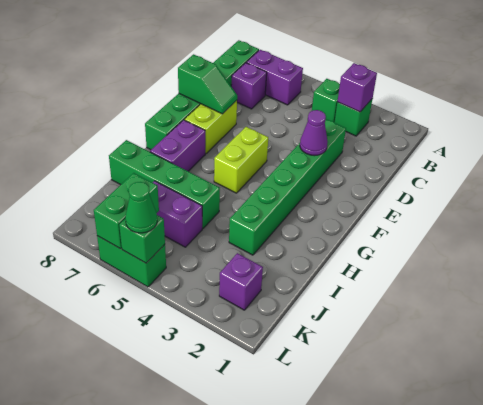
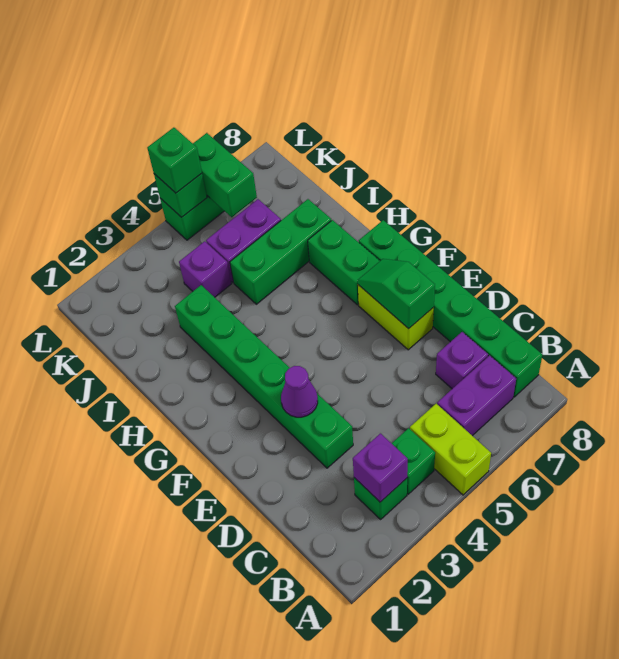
green 1x2 slope [178,54,237,114] -> green 1x2 slope turned to [358,259,435,329]
lime 1x2 brick [214,127,268,193] -> lime 1x2 brick moved to [410,404,491,495]
purple 1x2 brick [150,120,205,171] -> green 1x2 brick [308,220,380,305]
green 1x4 brick [109,140,220,228] -> green 1x3 brick [230,199,331,304]
purple 1x1 brick [219,253,263,310] -> purple 1x1 brick moved to [179,241,232,297]
green 1x1 cone [125,182,157,233] -> green 1x1 brick [147,128,202,193]

